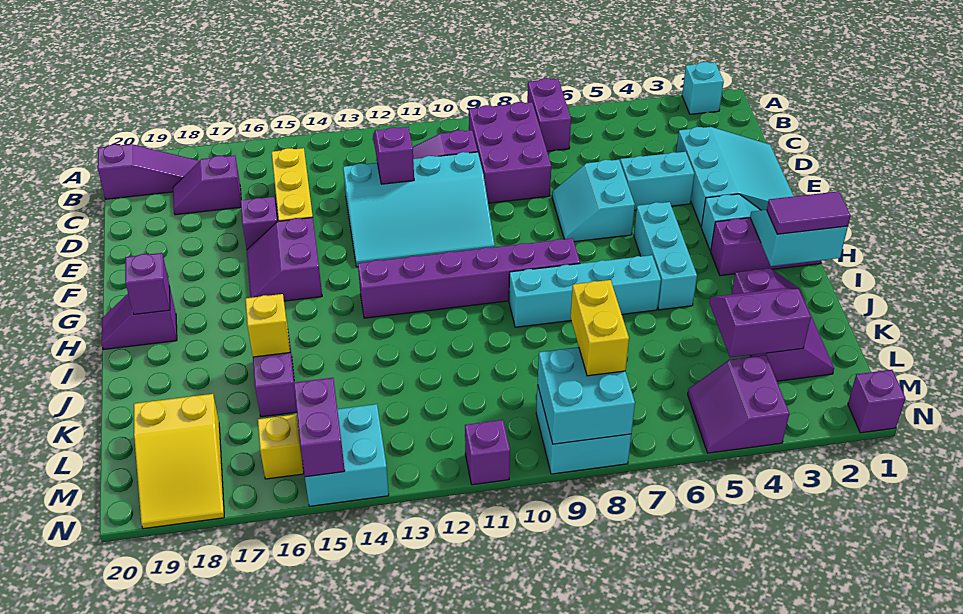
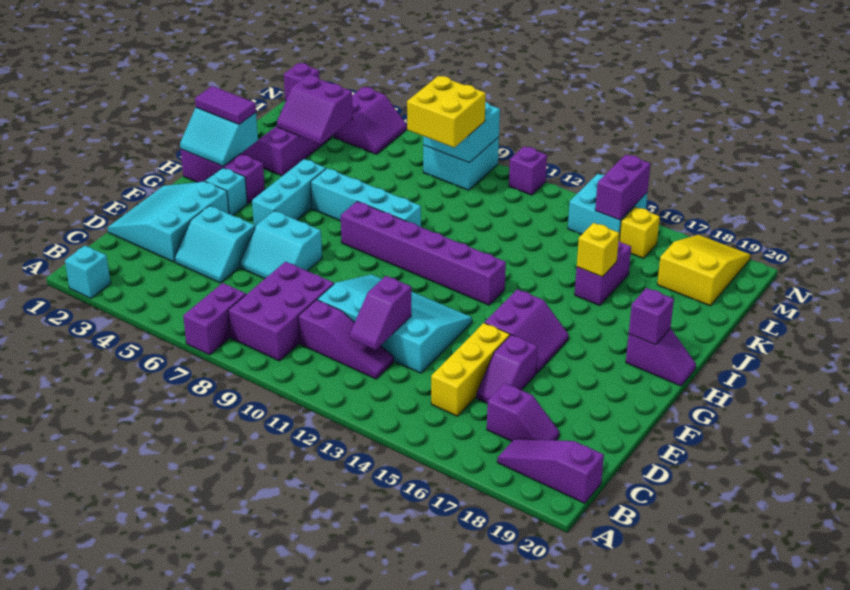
cyan 2x2 slope [552,160,635,242] -> cyan 2x2 slope turned to [240,211,322,279]
yellow 1x2 brick [571,280,629,376] -> yellow 2x2 brick [407,76,486,147]

